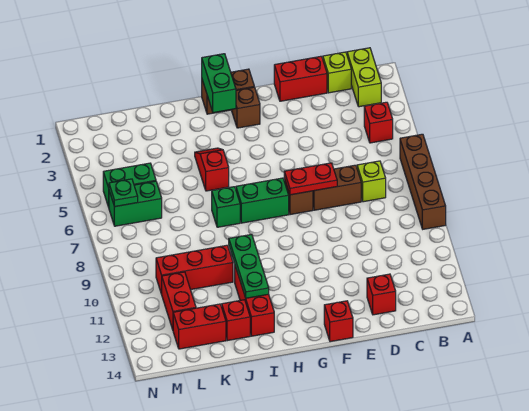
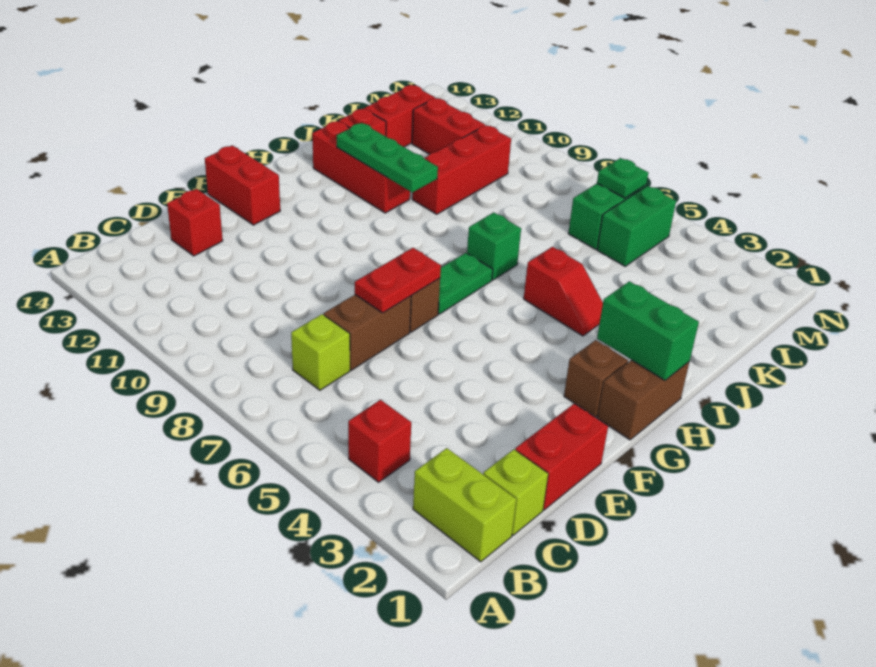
brown 1x4 brick [400,134,446,229] -> none
red 1x1 brick [324,301,353,342] -> red 1x2 brick [205,145,280,225]
green 1x2 brick [236,178,289,223] -> green 1x2 plate [438,253,493,314]

